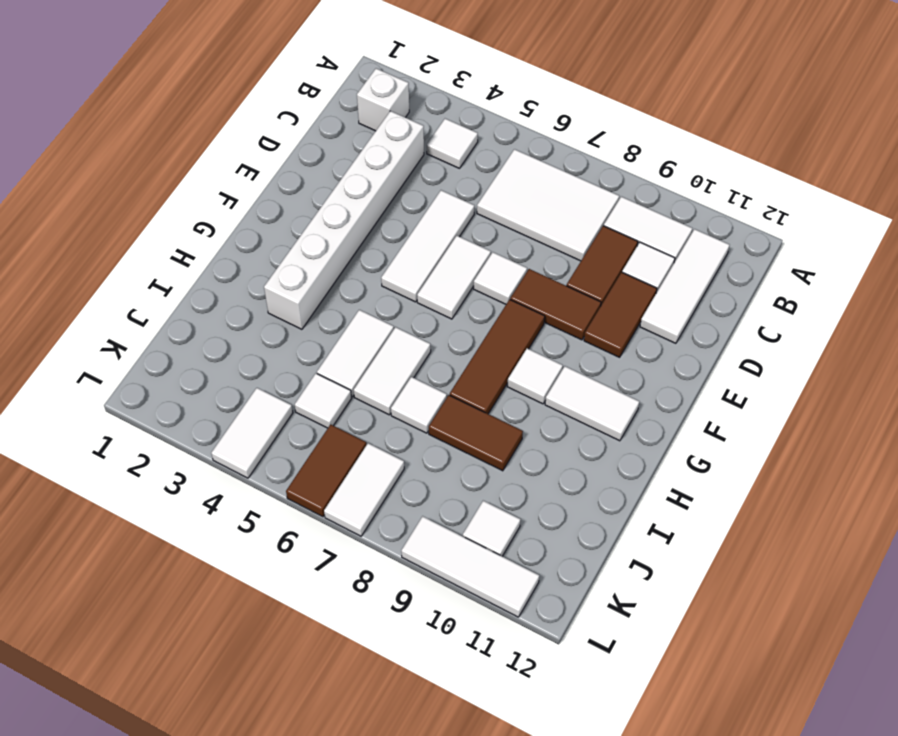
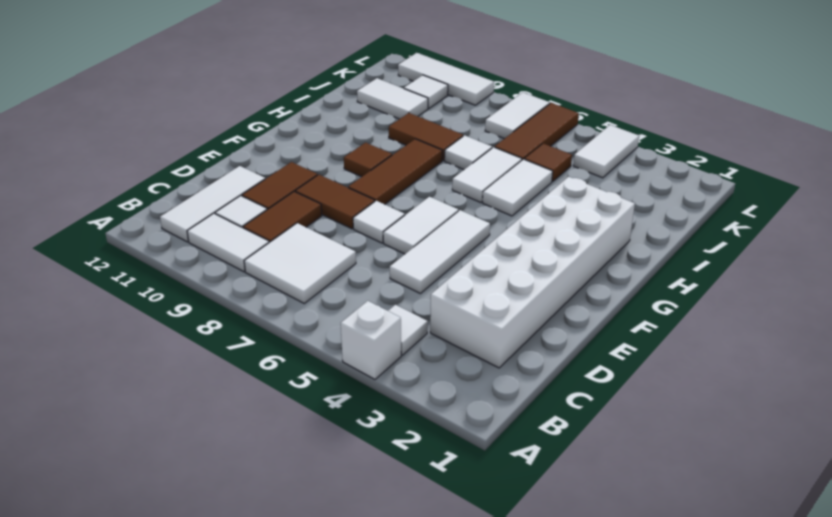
white 1x1 brick [357,68,409,131] -> white 1x1 brick moved to [341,301,401,379]
white 2x3 tile [477,149,619,261] -> white 2x2 tile [244,223,356,303]
white 1x6 brick [264,111,424,329] -> white 2x6 brick [430,177,635,368]
white 1x1 tile [507,348,563,404] -> brown 1x1 tile [344,143,392,177]
white 1x2 tile [545,366,639,441] -> white 1x2 tile moved to [357,78,428,119]
white 1x1 tile [295,373,352,428] -> brown 1x1 tile [524,144,572,182]
brown 1x2 tile [286,424,366,517] -> brown 1x3 tile [495,103,579,160]

